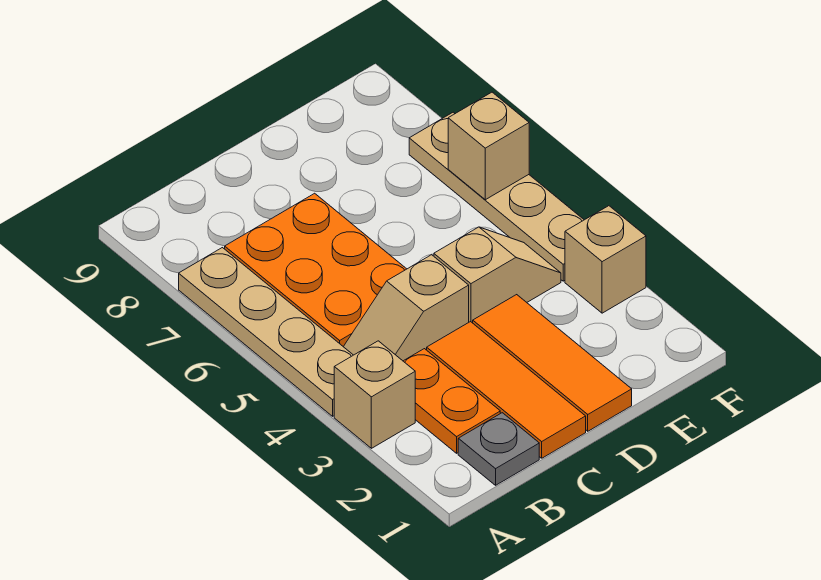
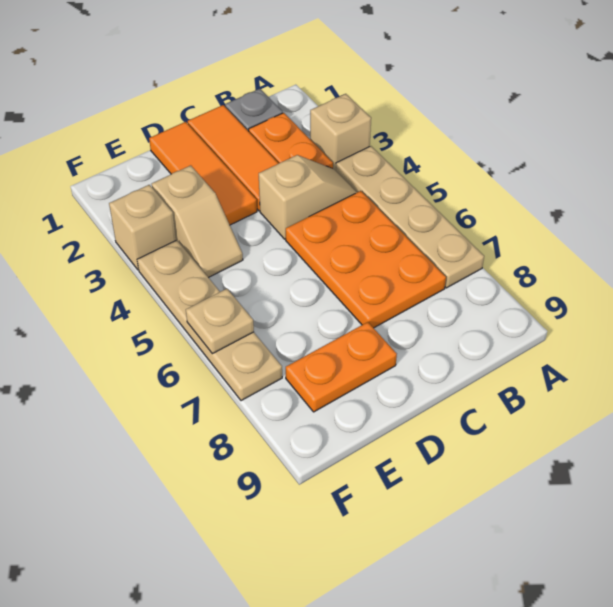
tan 1x2 slope [434,227,561,323] -> tan 1x2 slope turned to [152,165,243,278]
none -> orange 1x2 plate [286,322,397,412]
tan 1x1 brick [448,92,529,200] -> tan 1x1 plate [186,289,254,354]

